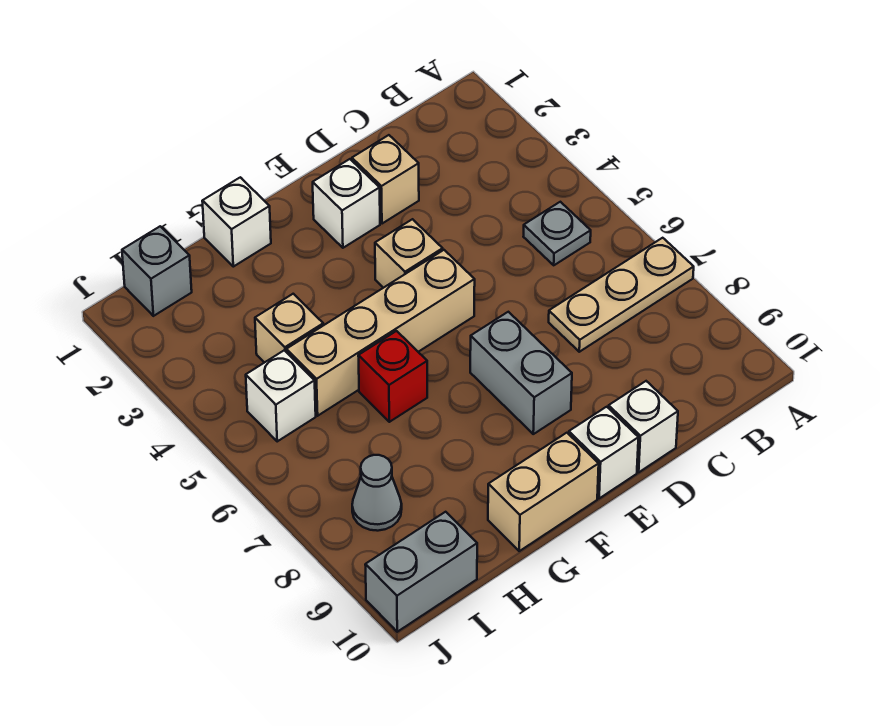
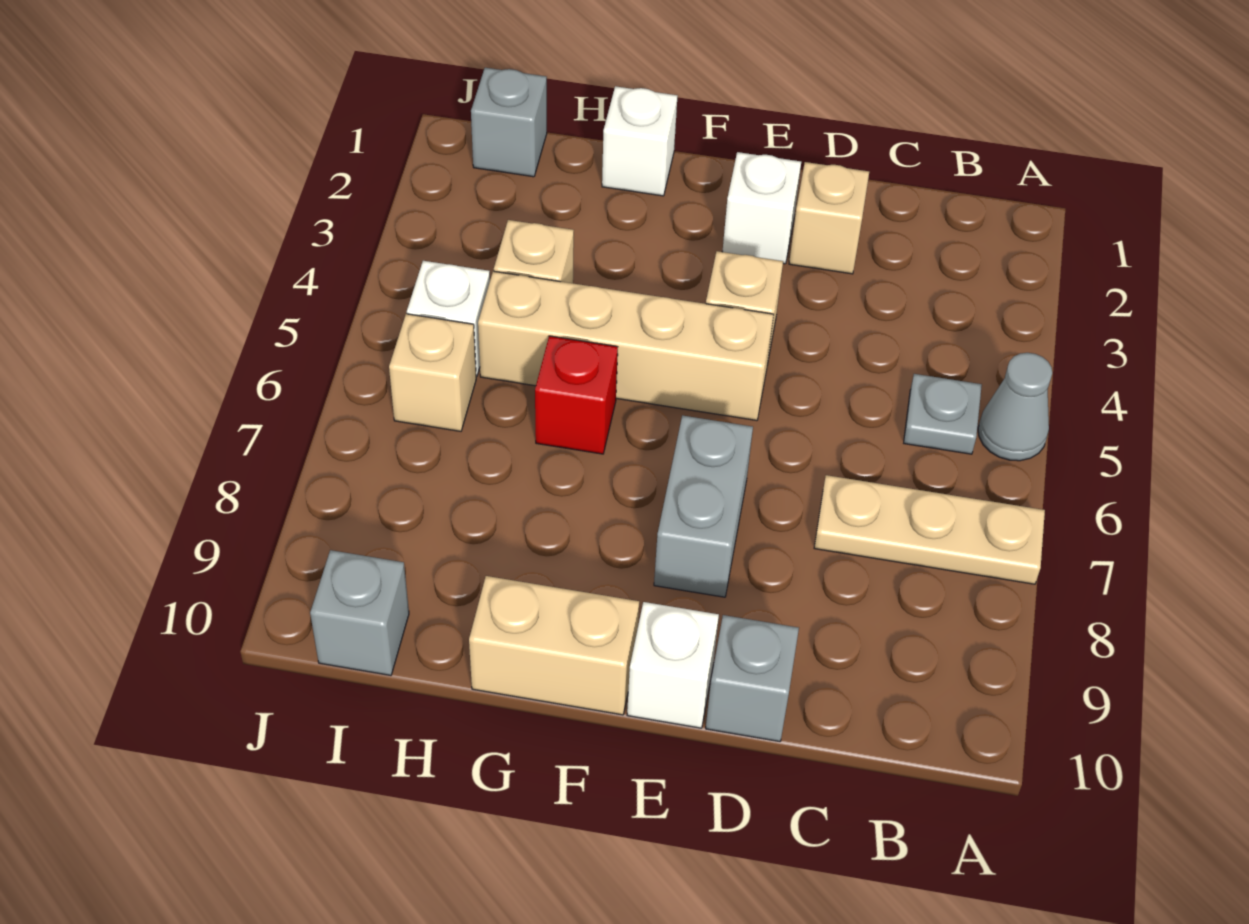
white 1x1 brick [609,381,678,472] -> grey 1x1 brick [706,615,799,742]
none -> tan 1x1 brick [389,314,476,431]
grey 1x1 cone [352,455,402,531] -> grey 1x1 cone moved to [978,353,1052,461]
grey 1x2 brick [365,512,477,632] -> grey 1x1 brick [310,550,409,675]

